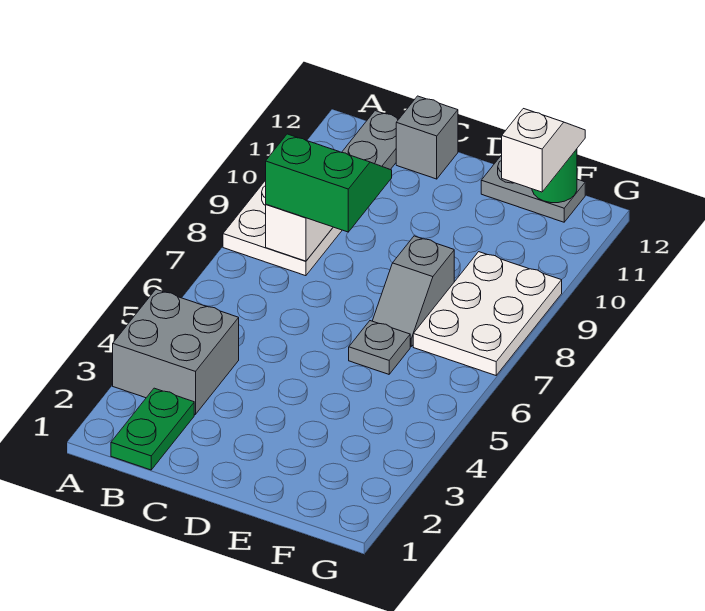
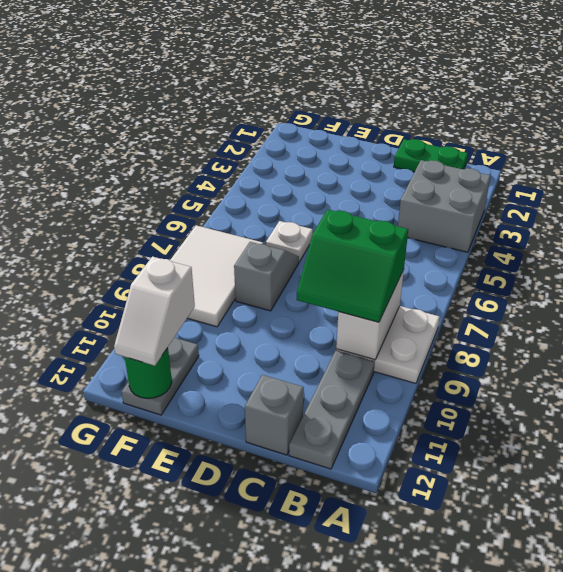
green 1x2 plate [111,388,194,470] -> green 1x2 plate turned to [394,139,468,172]
grey 1x1 plate [349,321,410,374] -> white 1x1 plate [266,221,313,262]
grey 1x2 plate [481,155,585,222] -> grey 1x2 plate turned to [122,338,199,415]
white 2x3 plate [413,252,562,375] -> white 2x3 tile [170,225,263,327]

